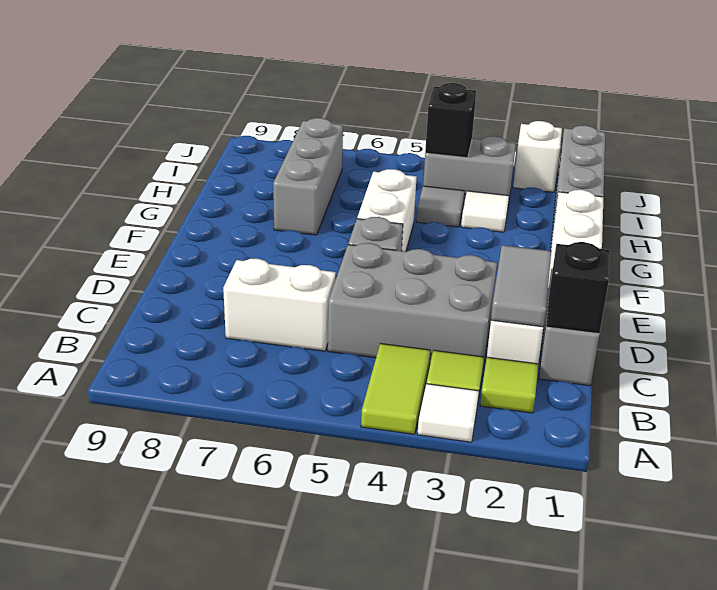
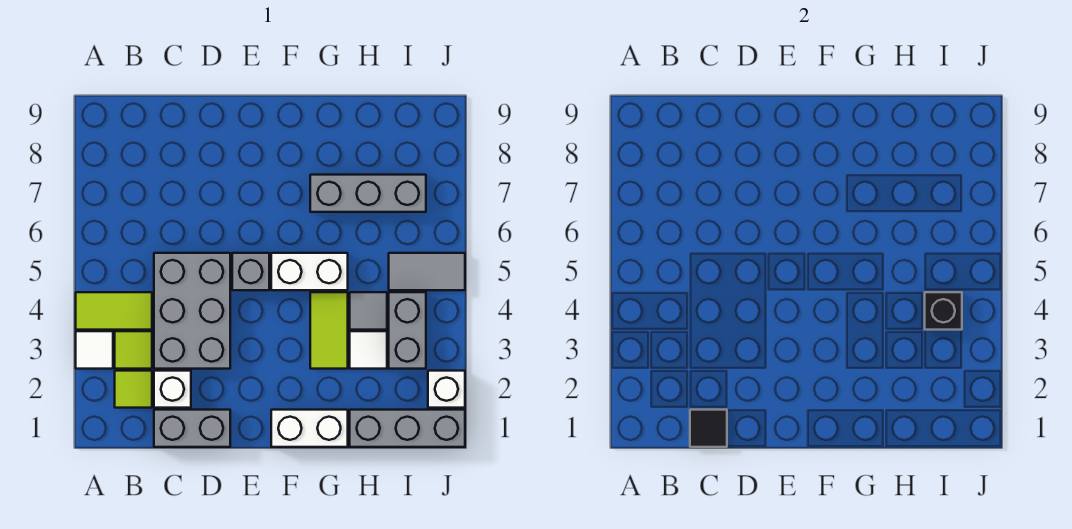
black 1x1 brick [546,242,610,334] -> black 1x1 tile [690,410,727,447]
grey 1x2 tile [491,245,551,327] -> grey 1x2 tile moved to [389,253,465,290]
white 1x2 brick [223,259,336,351] -> none
none -> lime 1x2 tile [310,292,348,369]

